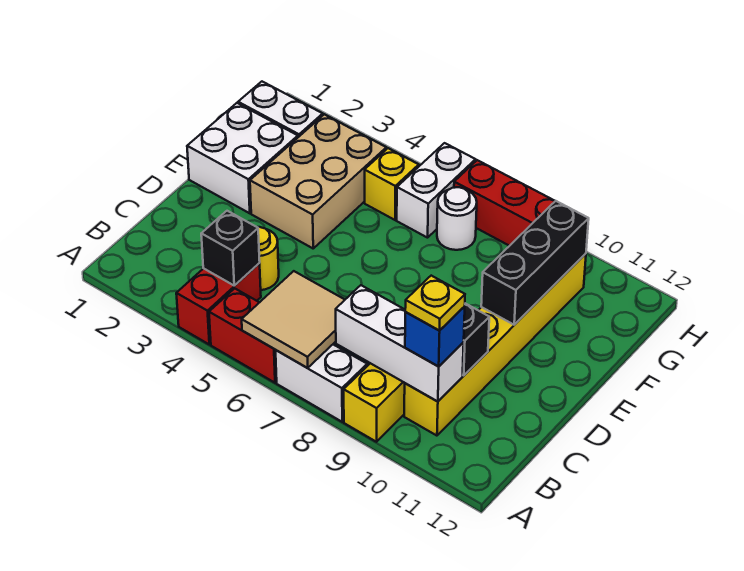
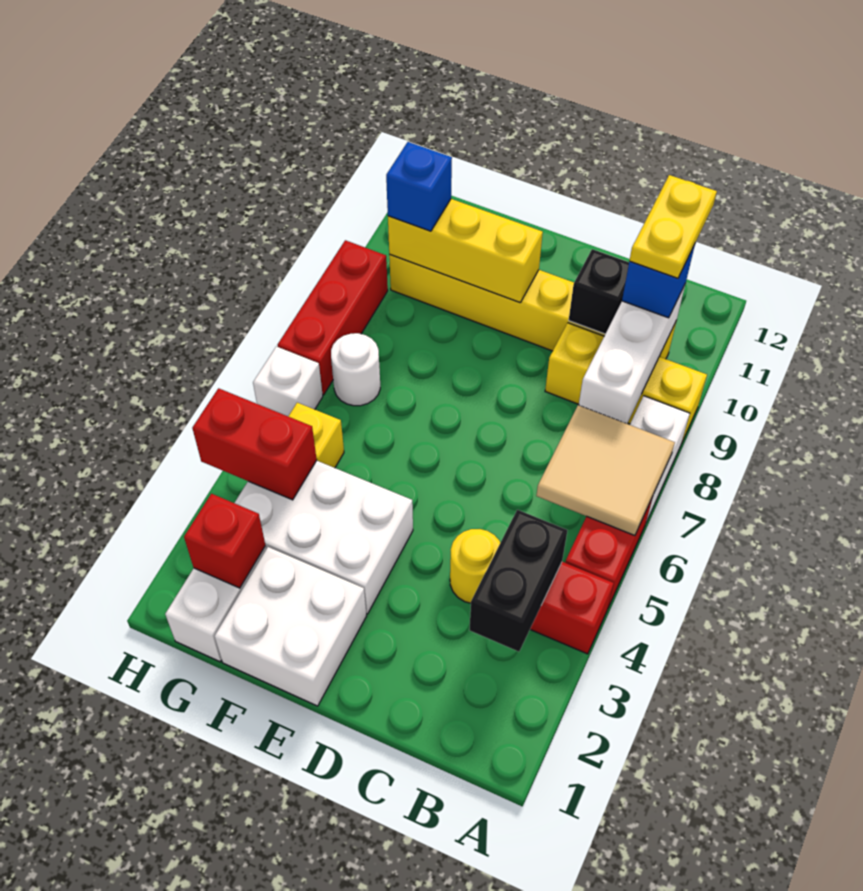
black 1x1 brick [201,211,260,286] -> black 1x2 brick [470,510,567,652]
yellow 1x1 plate [405,276,465,330] -> yellow 1x2 plate [629,175,717,278]
tan 2x3 brick [250,114,386,248] -> white 2x3 brick [235,461,413,614]
black 1x3 brick [481,201,589,325] -> yellow 1x3 brick [388,199,543,303]
none -> red 1x1 brick [184,494,265,588]
none -> red 1x2 brick [192,388,317,500]
white 1x2 brick [397,143,476,238] -> white 1x1 brick [253,346,323,416]
none -> blue 1x1 brick [386,142,452,231]

